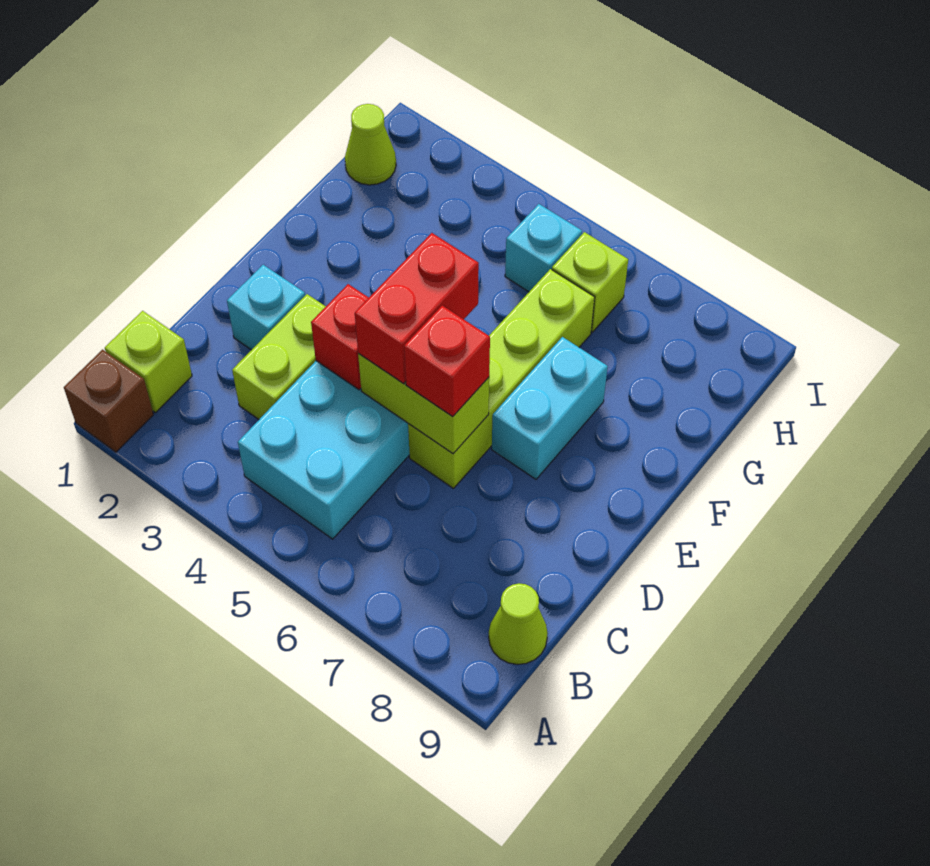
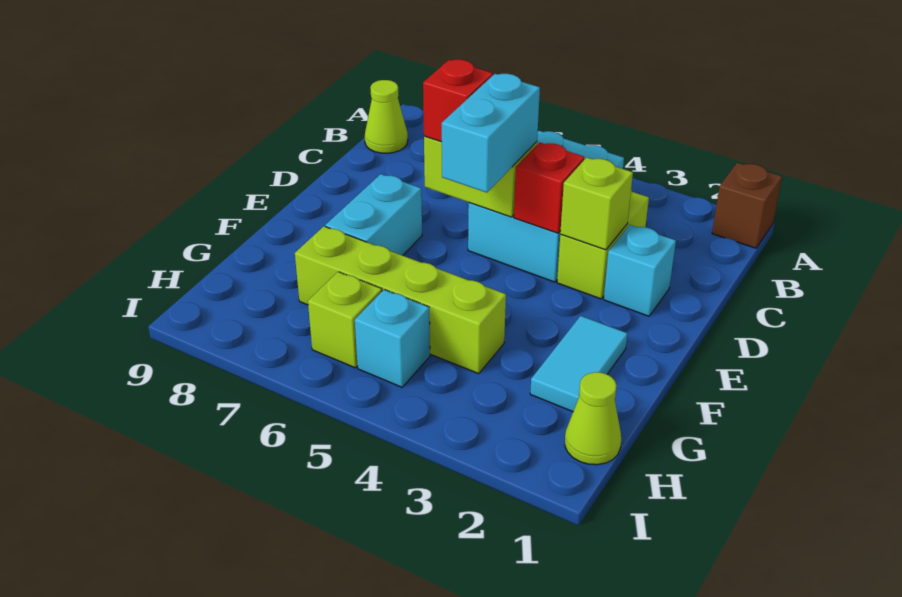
lime 1x1 brick [105,311,192,413] -> lime 1x1 brick moved to [560,158,633,250]
red 1x2 brick [355,233,479,384] -> cyan 1x2 brick [442,74,540,193]
lime 1x4 brick [408,269,595,488] -> lime 1x4 brick turned to [295,226,506,374]
none -> cyan 1x2 tile [530,316,628,412]

